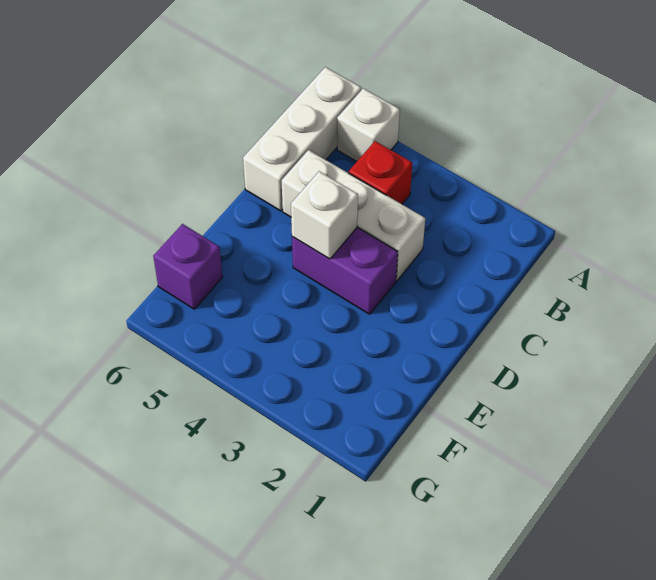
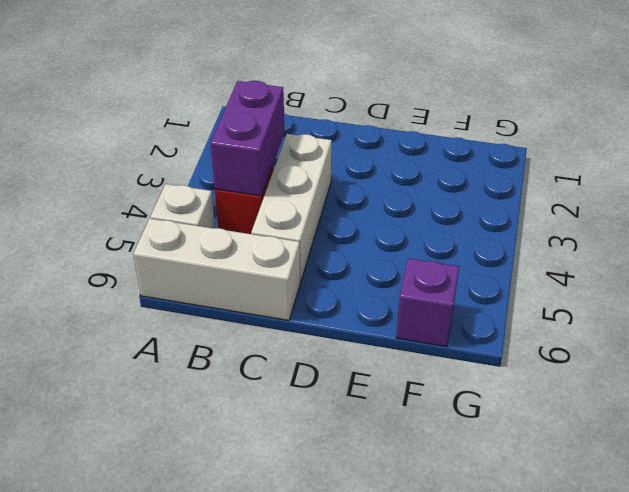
purple 1x2 brick [292,228,398,314] -> purple 1x2 brick moved to [211,81,285,196]
white 1x1 brick [291,171,358,259] -> none

